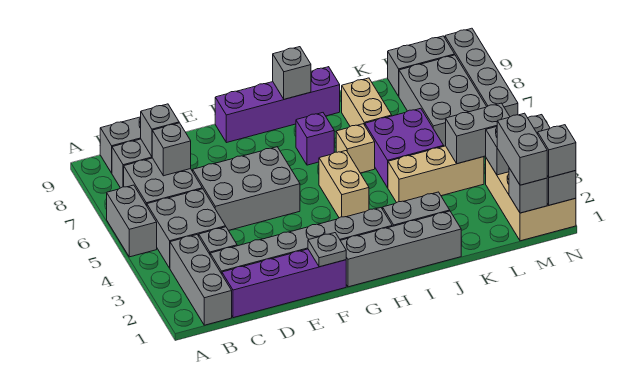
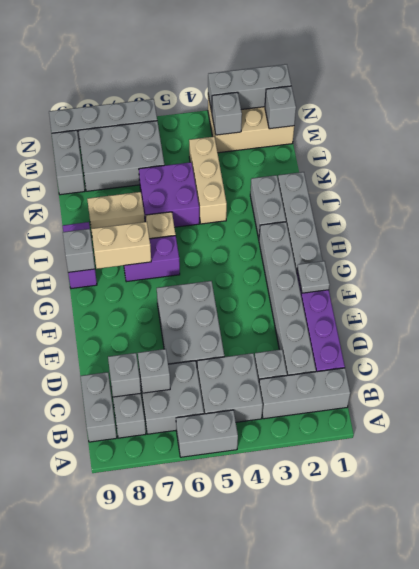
purple 1x4 brick [215,67,340,143] -> purple 1x2 brick [63,222,97,289]
tan 1x2 brick [319,151,369,218] -> tan 1x2 brick moved to [91,222,151,269]
purple 1x1 brick [296,113,334,165] -> purple 1x2 brick [124,236,180,282]
grey 1x2 brick [446,103,510,164] -> none
grey 1x2 brick [497,113,547,185] -> none
grey 1x1 brick [538,125,576,177] -> none

